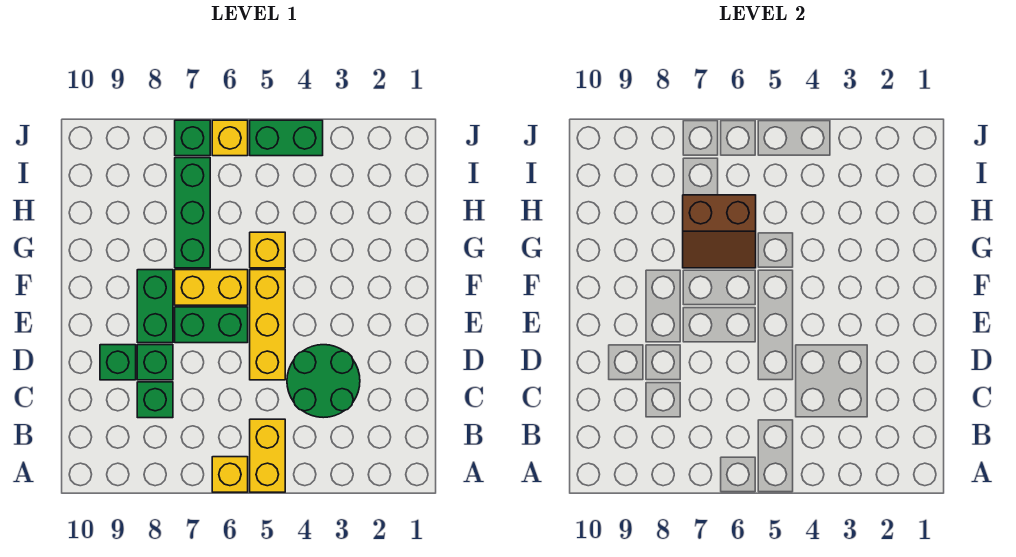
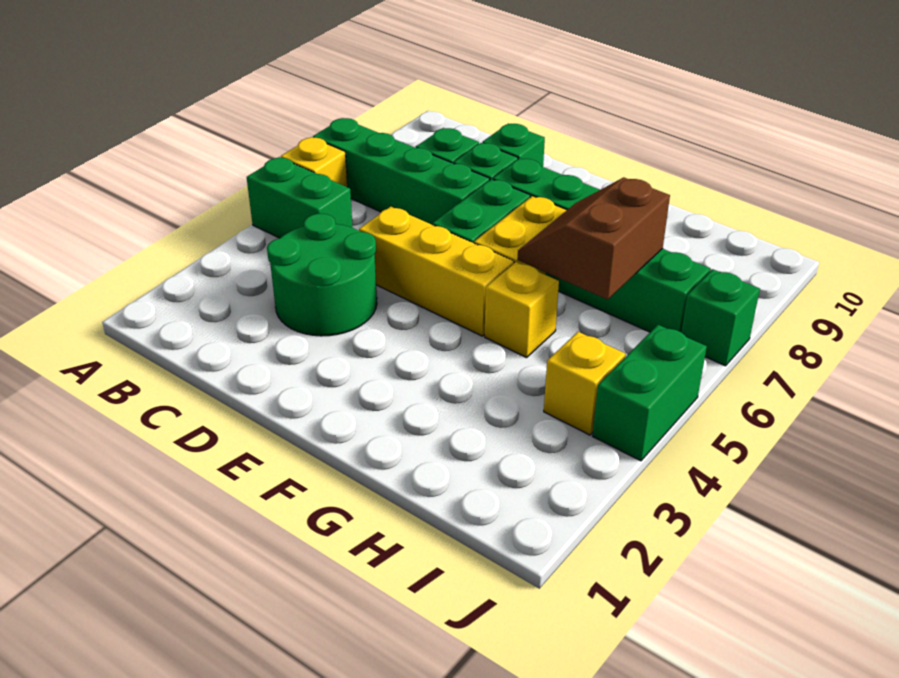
yellow 1x2 brick [250,419,285,492] -> green 1x2 brick [247,157,353,238]
none -> green 1x4 brick [313,118,490,224]
yellow 1x1 brick [212,120,248,156] -> yellow 1x1 brick moved to [544,332,625,435]

